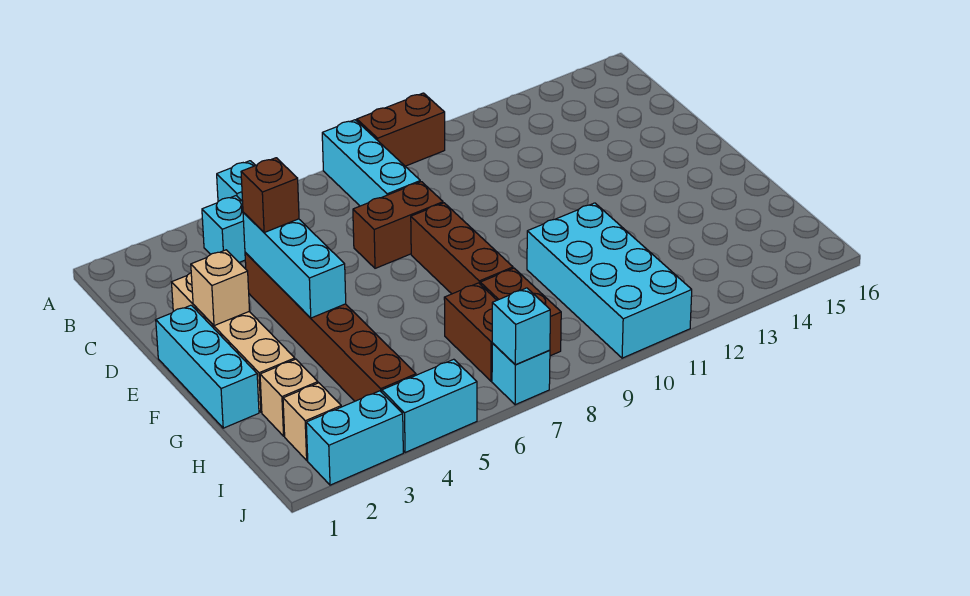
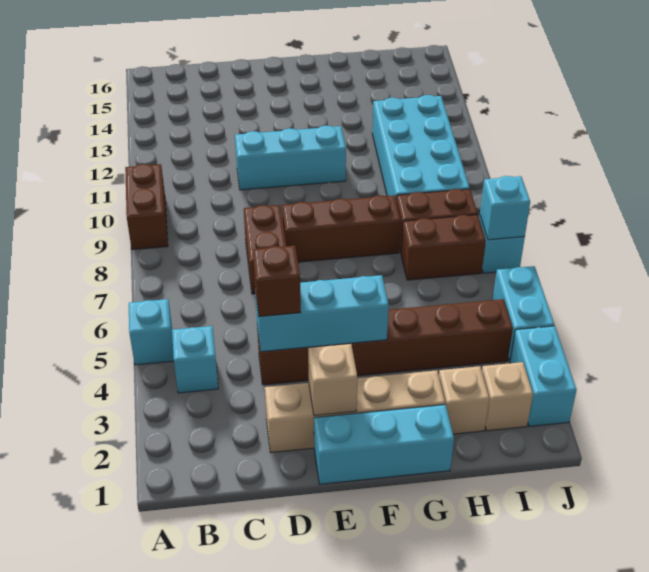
cyan 1x3 brick [322,120,420,206] -> cyan 1x3 brick moved to [235,125,346,190]
cyan 2x4 brick [527,203,692,358] -> cyan 2x4 brick turned to [372,95,470,198]

